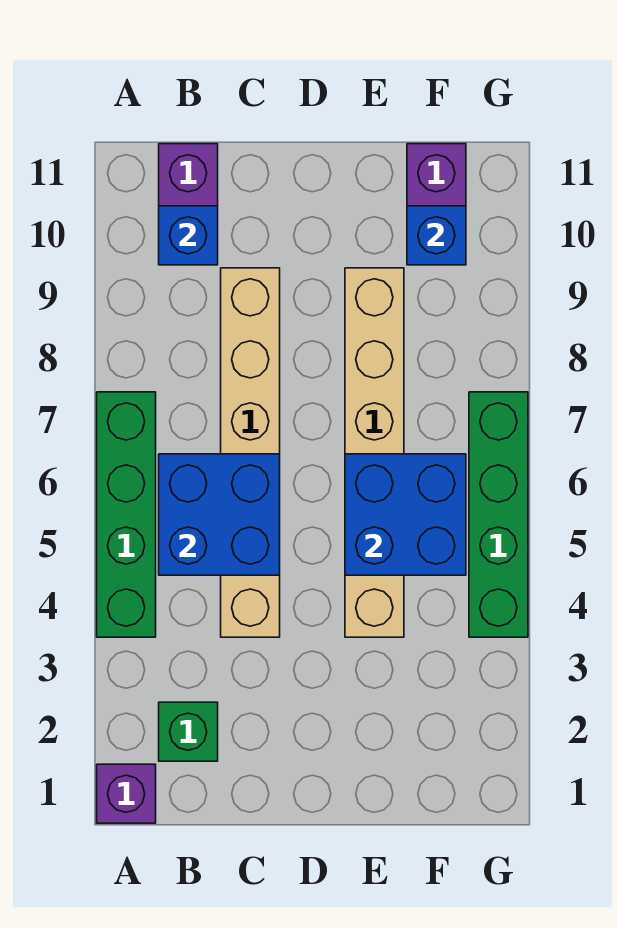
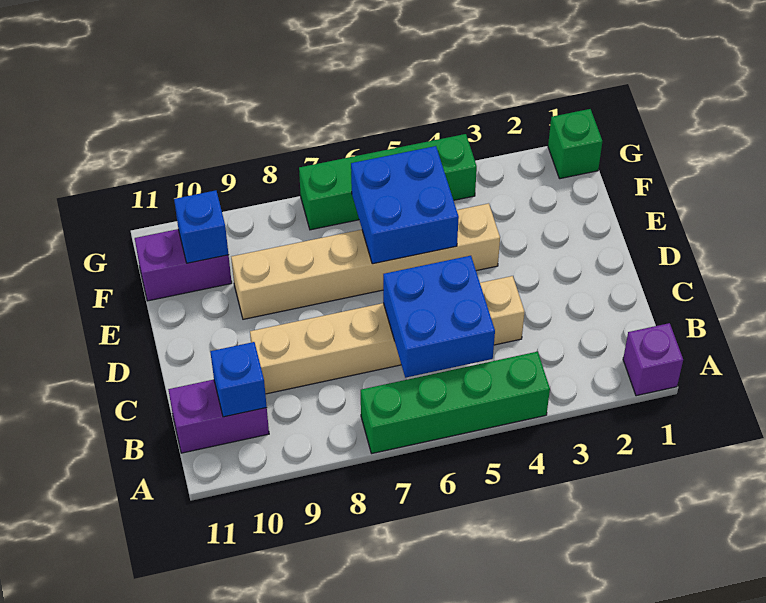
green 1x1 brick [159,702,218,761] -> green 1x1 brick moved to [548,109,602,179]

